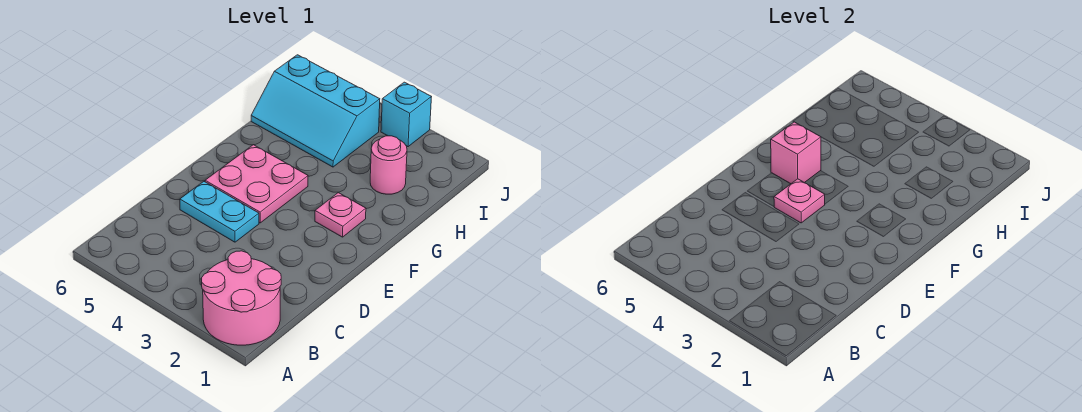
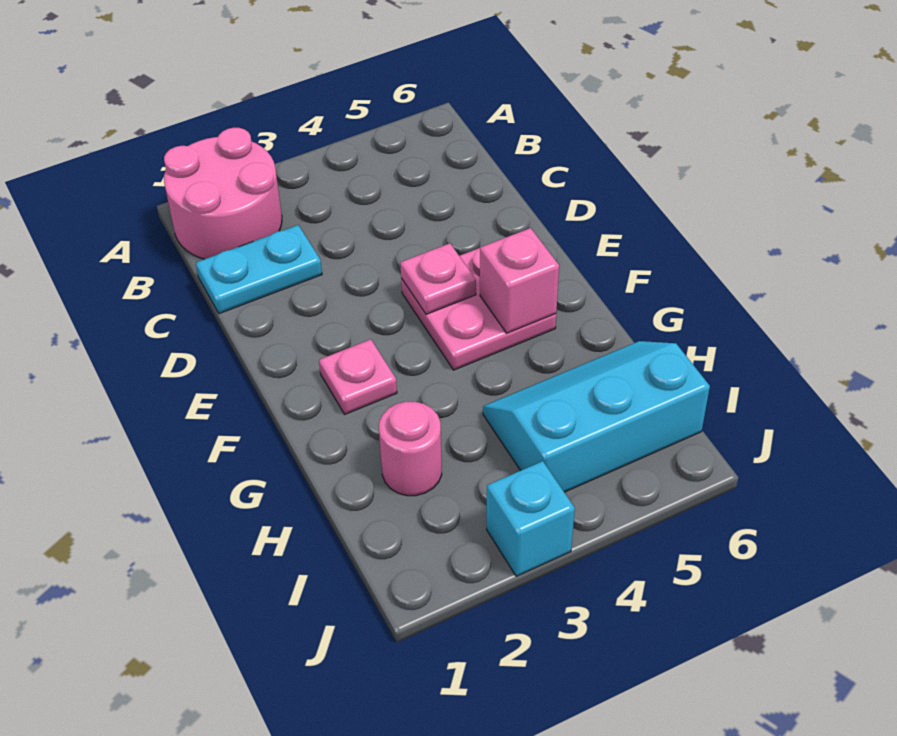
cyan 1x2 plate [180,182,259,242] -> cyan 1x2 plate moved to [196,225,322,314]

